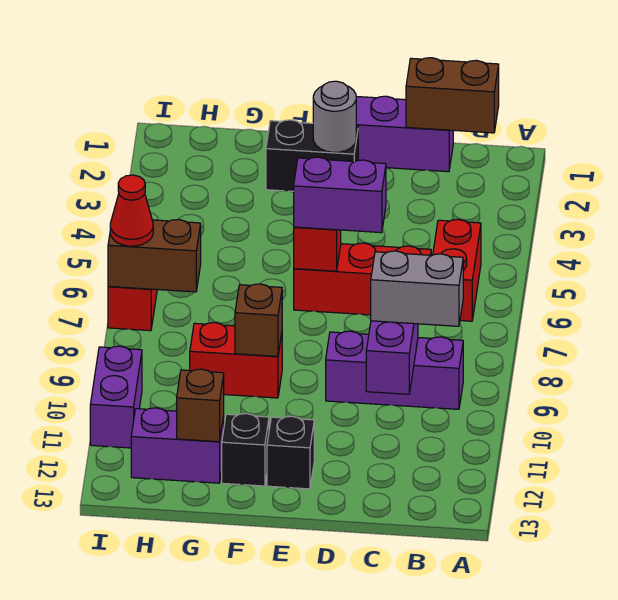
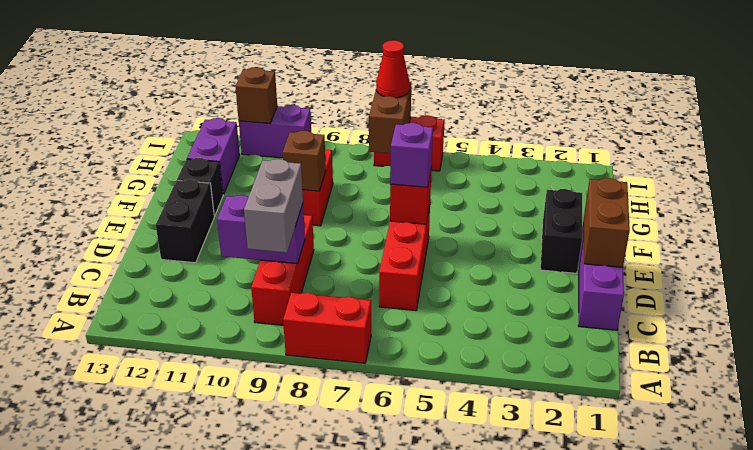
brown 1x2 brick [406,58,499,133] -> brown 1x2 brick moved to [584,178,630,267]
red 1x2 brick [433,219,481,321] -> red 1x2 brick moved to [283,292,371,363]
purple 1x3 brick [326,331,463,409] -> red 1x3 brick [251,215,314,325]
purple 1x2 brick [294,157,386,233] -> purple 1x1 brick [390,123,433,187]
grey 1x1 round brick [313,81,356,152] -> none
black 1x1 brick [267,416,314,489] -> black 1x2 brick [156,179,214,263]
brown 1x1 brick [177,369,224,442] -> brown 1x1 brick moved to [235,67,277,123]

